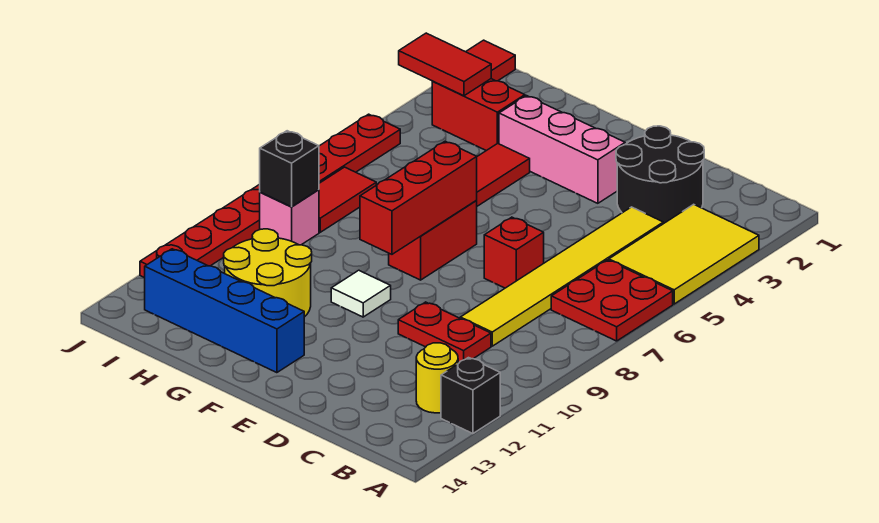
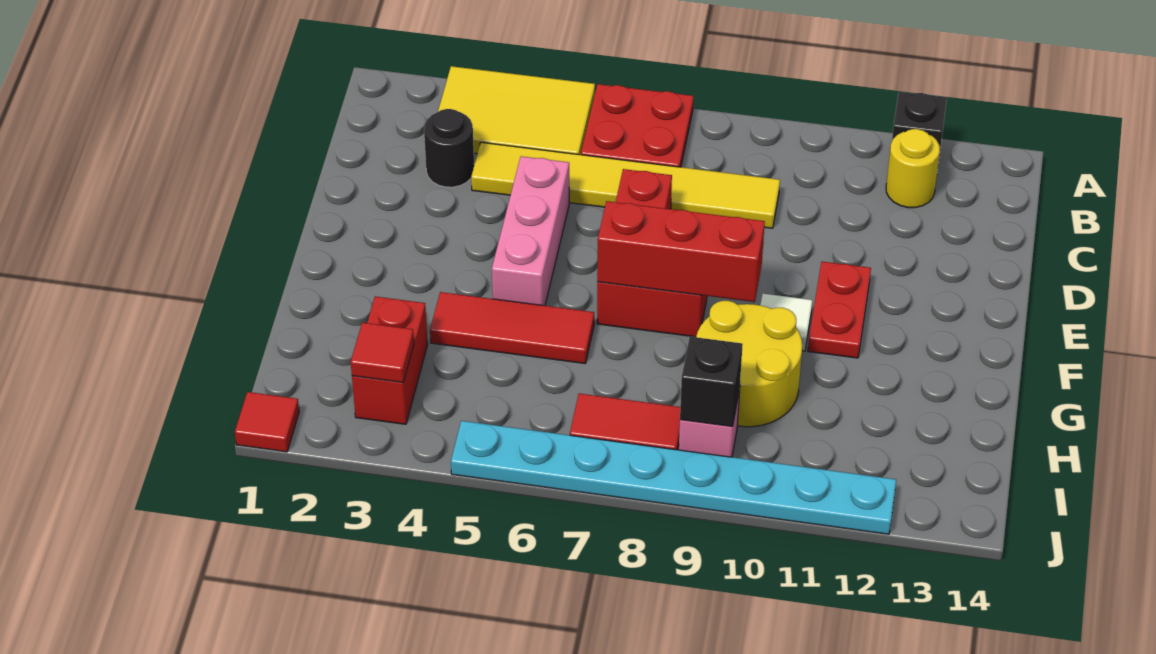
black 2x2 round brick [616,126,704,224] -> black 1x1 round brick [424,109,474,187]
red 1x2 plate [398,302,491,363] -> red 1x2 plate moved to [808,262,871,358]
pink 1x3 brick [499,96,625,203] -> pink 1x3 brick moved to [492,156,569,306]
blue 1x4 brick [145,249,304,373] -> none
yellow 2x2 round brick [224,229,312,317] -> yellow 2x2 round brick moved to [696,301,802,427]
red 1x2 tile [399,33,491,96] -> red 1x1 tile [351,323,414,383]
red 1x8 plate [140,114,400,278] -> cyan 1x8 plate [451,421,896,534]

